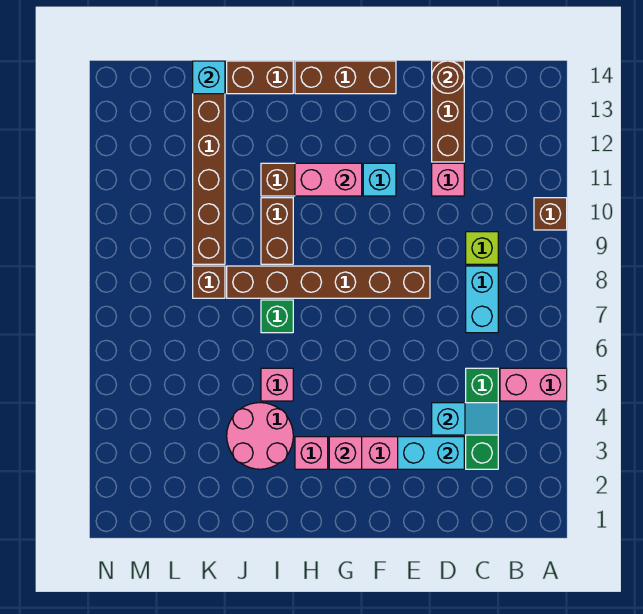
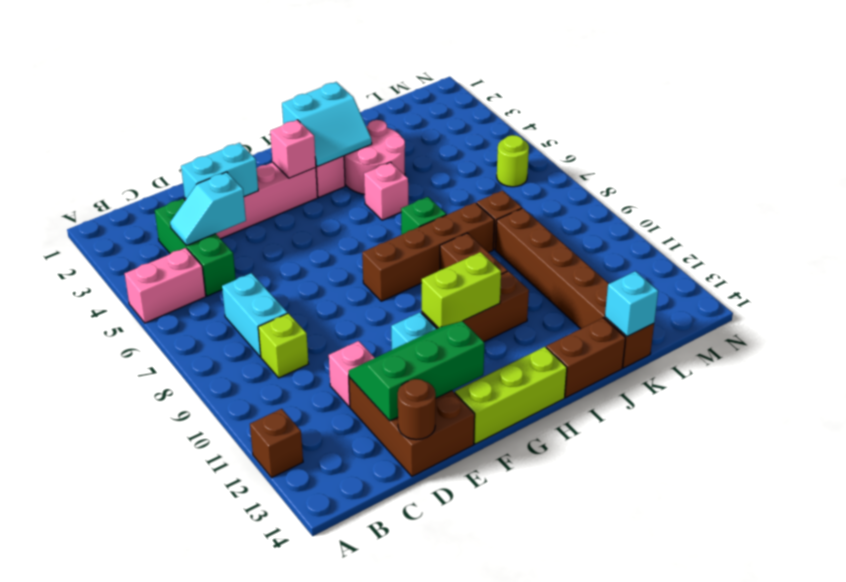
brown 1x1 brick [534,198,567,230] -> brown 1x1 brick moved to [250,409,303,478]
brown 1x3 brick [432,61,464,162] -> brown 2x3 brick [349,377,475,476]
none -> green 2x3 slope [349,321,484,421]
brown 1x6 brick [227,266,430,298] -> brown 1x4 brick [362,203,494,301]
brown 1x3 brick [295,61,396,94] -> lime 1x3 brick [455,347,567,444]
pink 1x2 brick [295,163,362,196] -> lime 1x2 brick [422,252,501,328]
none -> cyan 2x2 slope [282,82,372,167]
none -> lime 1x1 round brick [497,135,529,187]

